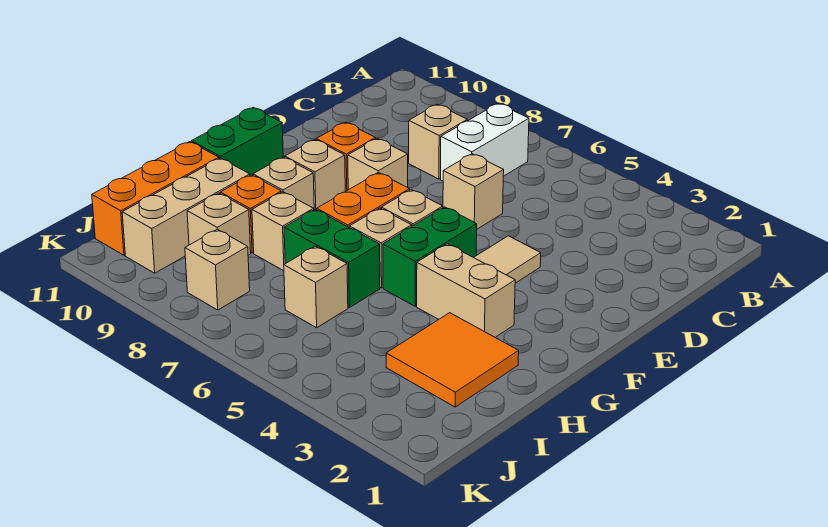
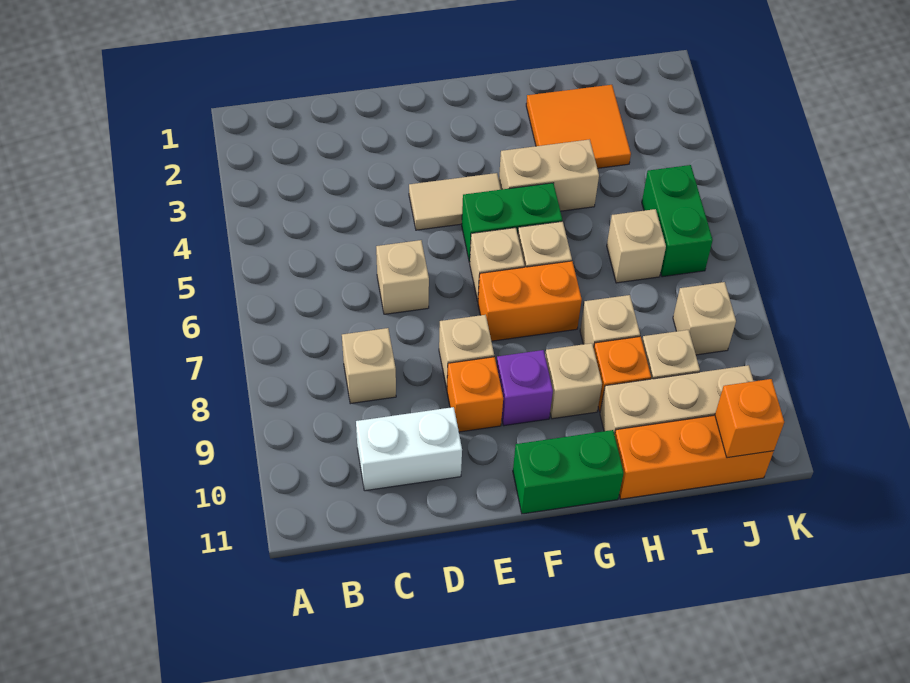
white 1x2 brick [441,103,529,181] -> white 1x2 brick moved to [356,407,462,491]
tan 1x1 brick [285,139,345,210] -> purple 1x1 brick [496,350,553,426]
tan 1x2 brick [417,244,515,337] -> tan 1x2 brick turned to [499,139,599,211]
green 1x2 brick [284,209,380,308] -> green 1x2 brick moved to [642,165,713,277]
none -> orange 1x1 brick [715,379,784,458]

